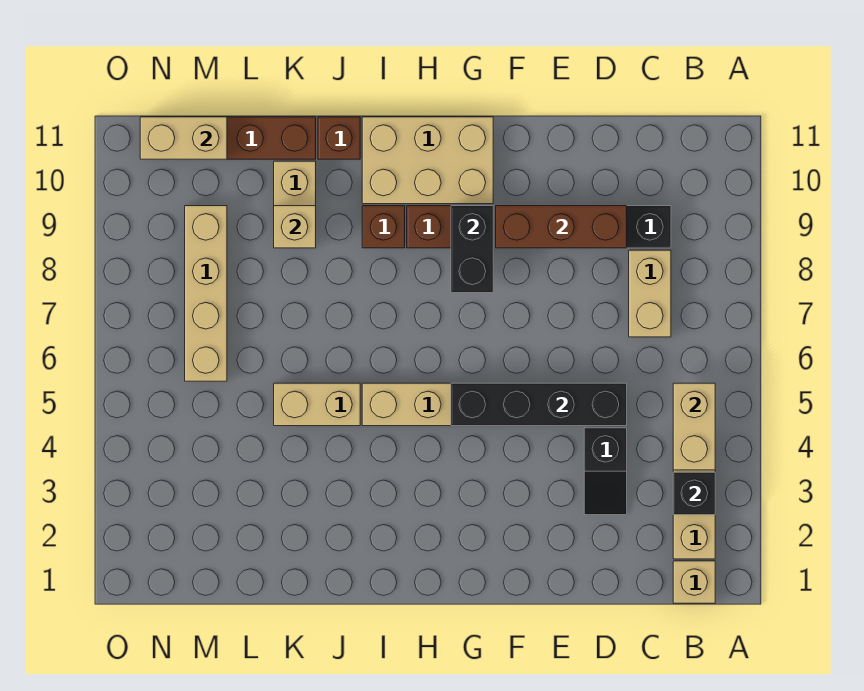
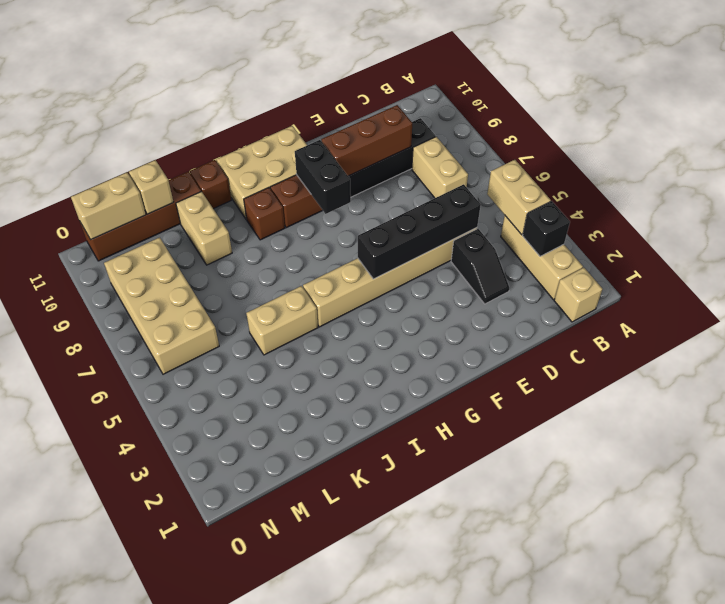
tan 1x1 brick [274,206,316,248] -> tan 1x1 brick moved to [129,160,174,214]
tan 1x4 brick [185,206,227,381] -> tan 2x4 brick [104,237,219,374]

